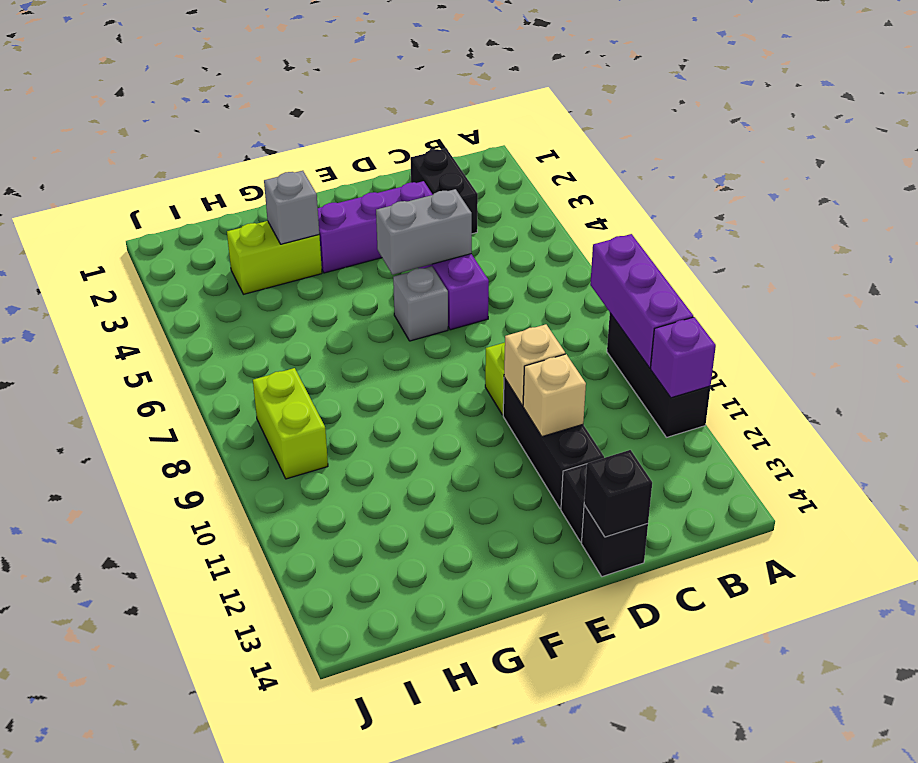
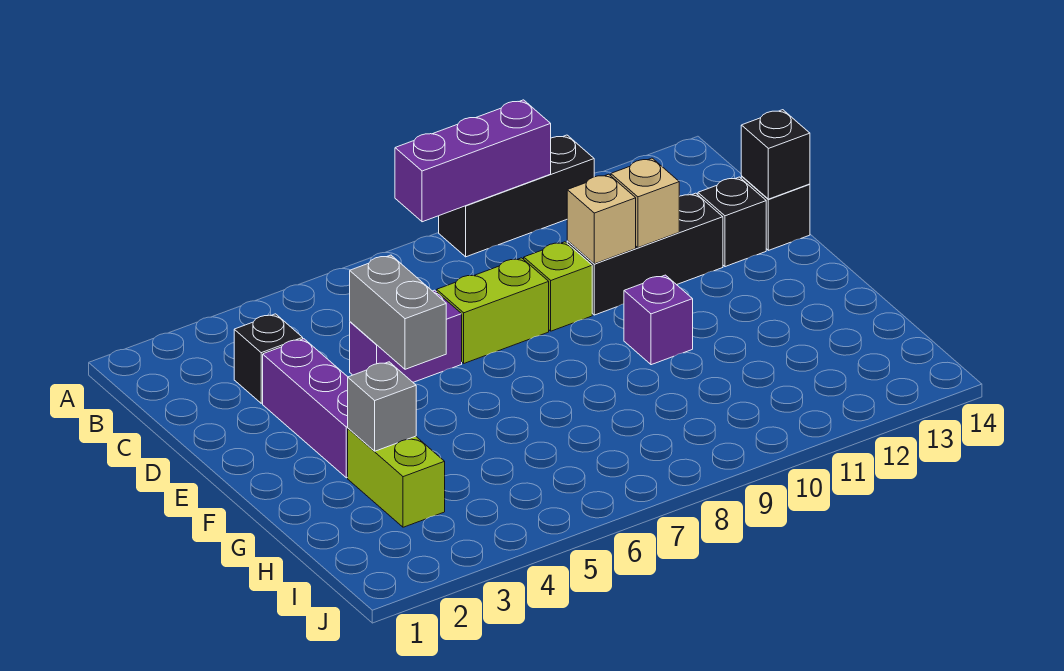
purple 1x1 brick [650,317,716,398] -> purple 1x1 brick moved to [624,275,693,365]
black 1x2 brick [410,148,478,234] -> black 1x1 brick [234,314,303,403]
grey 1x1 brick [393,266,448,341] -> none
lime 1x2 brick [253,368,328,479] -> lime 1x2 brick moved to [437,258,549,363]

